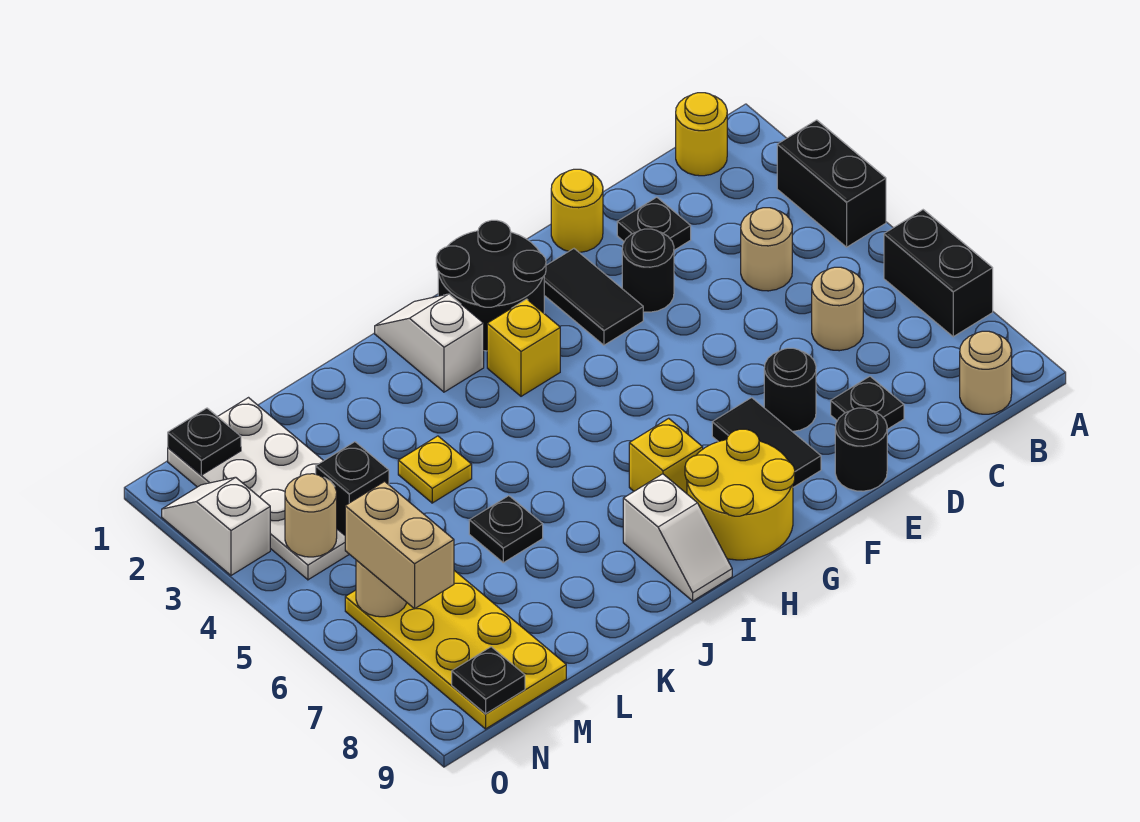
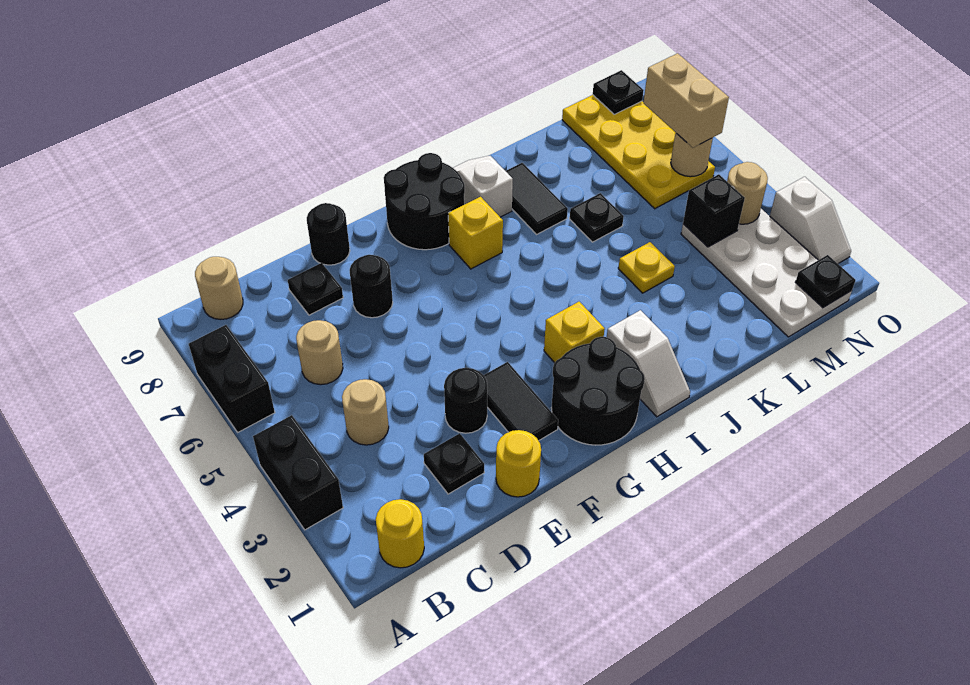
black 1x2 tile [712,398,821,487] -> black 1x2 tile moved to [506,163,568,234]
yellow 2x2 round brick [685,429,795,560] -> black 2x2 round brick [384,153,465,250]

